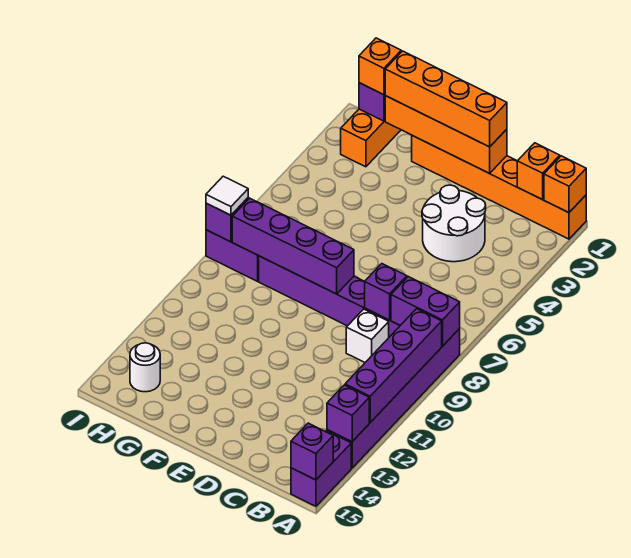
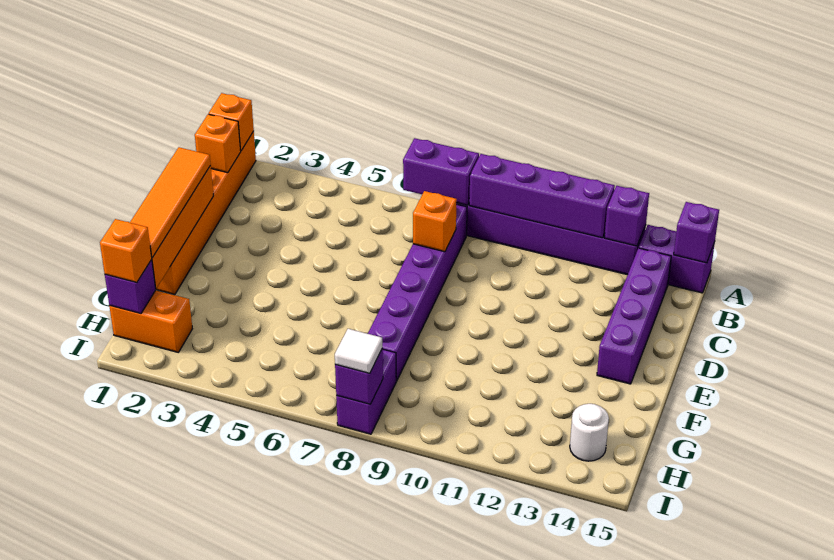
purple 1x2 brick [391,277,460,346] -> purple 1x2 brick turned to [403,138,479,205]
white 2x2 round brick [422,185,486,262] -> none
purple 1x1 brick [365,264,407,320] -> orange 1x1 brick [413,191,457,252]
white 1x1 brick [346,309,389,362] -> none
orange 1x4 brick [385,51,507,147] -> orange 1x4 tile [130,147,211,258]
purple 1x4 brick [232,198,354,294] -> purple 1x4 brick moved to [597,248,671,384]

